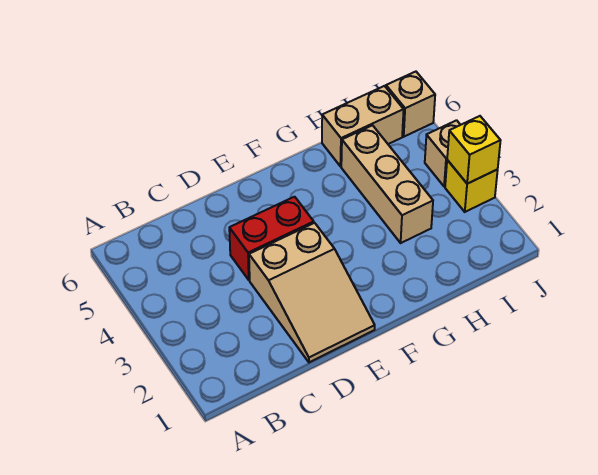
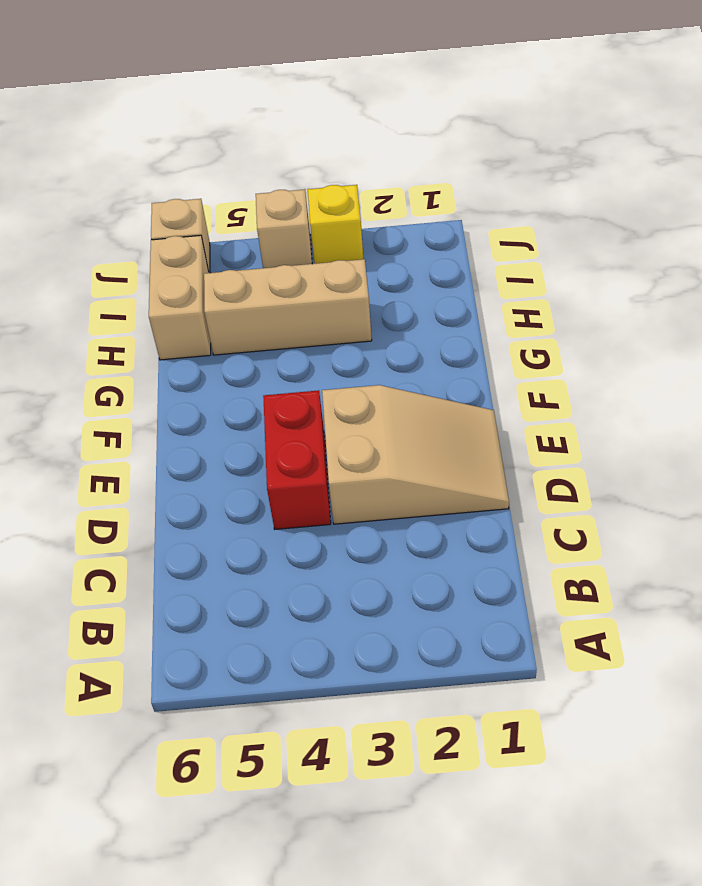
yellow 1x1 brick [447,116,501,184] -> none

